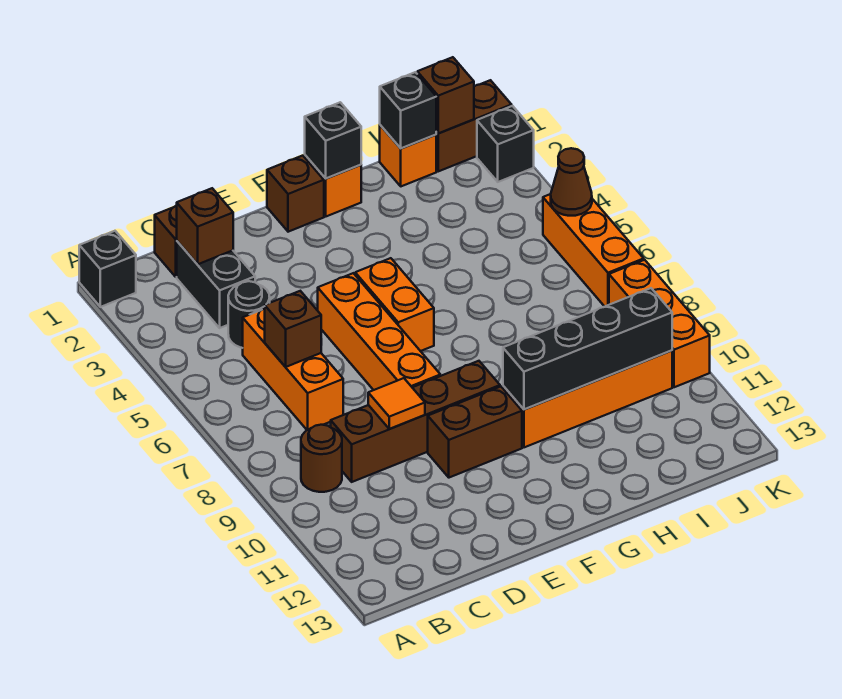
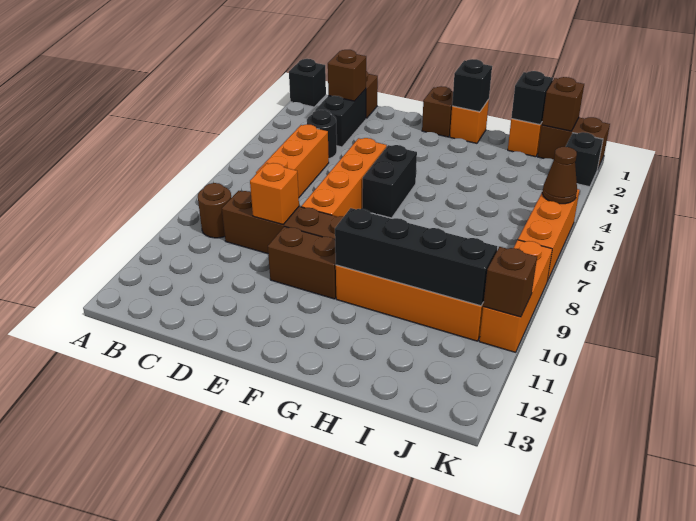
brown 1x1 brick [265,291,321,367] -> brown 1x1 brick moved to [483,247,537,317]
orange 1x1 tile [368,378,425,429] -> orange 1x1 brick [250,163,299,224]
orange 1x2 brick [355,258,434,351] -> black 1x2 brick [362,145,417,218]

